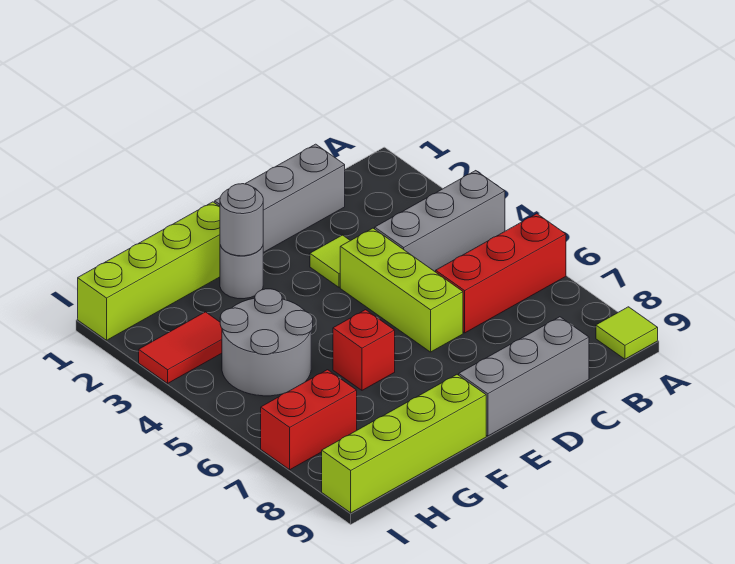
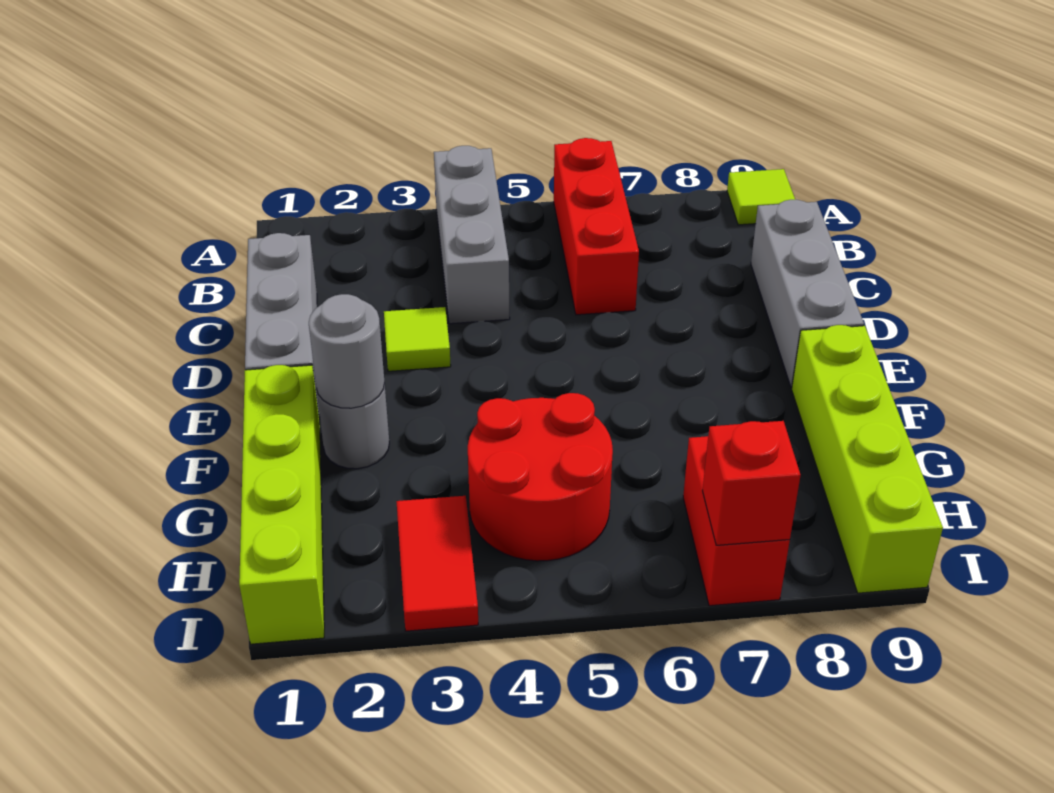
lime 1x3 brick [340,228,463,352] -> none
red 1x1 brick [333,310,395,390] -> red 1x1 brick moved to [703,421,801,545]
grey 2x2 round brick [220,289,313,396] -> red 2x2 round brick [468,393,613,561]

